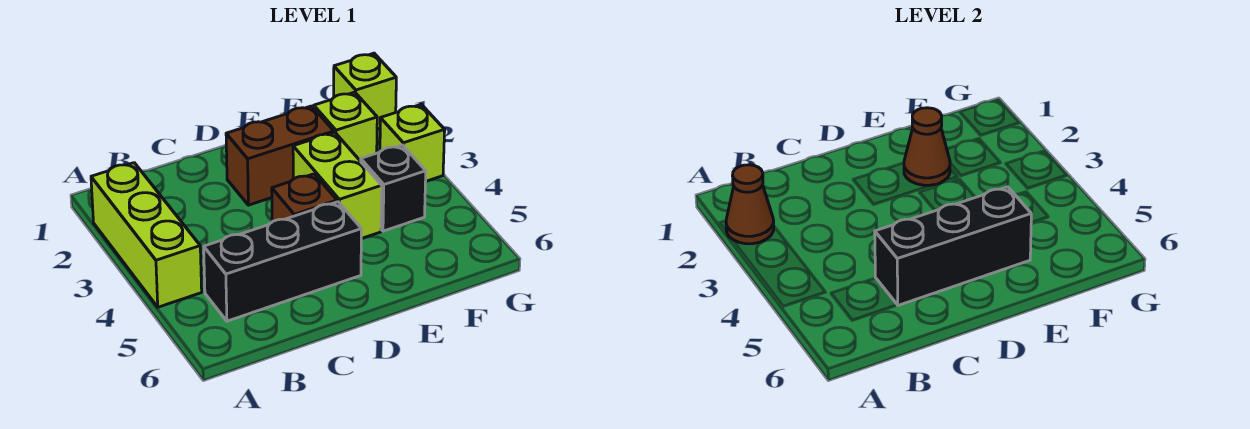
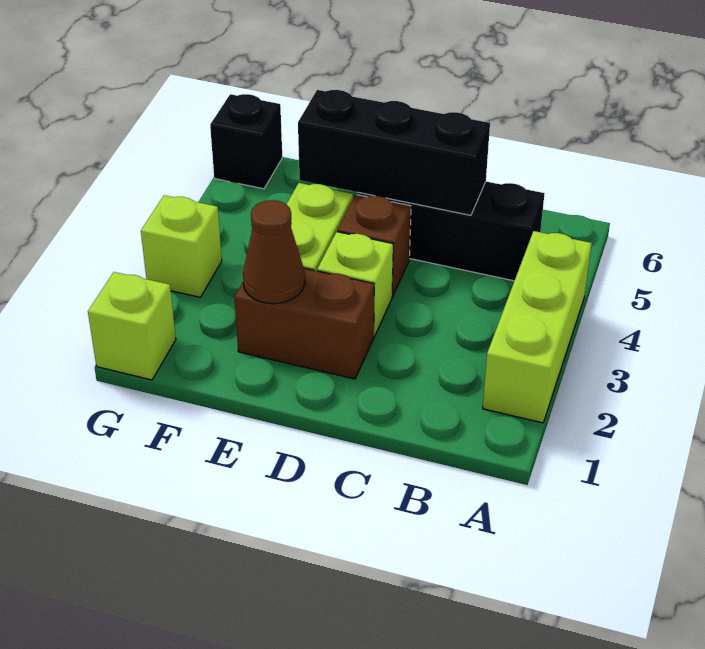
brown 1x1 cone [726,165,774,244] -> none
lime 1x1 brick [314,92,377,161] -> lime 1x1 brick moved to [317,232,393,336]
black 1x1 brick [361,145,426,231] -> black 1x1 brick moved to [210,94,282,189]

